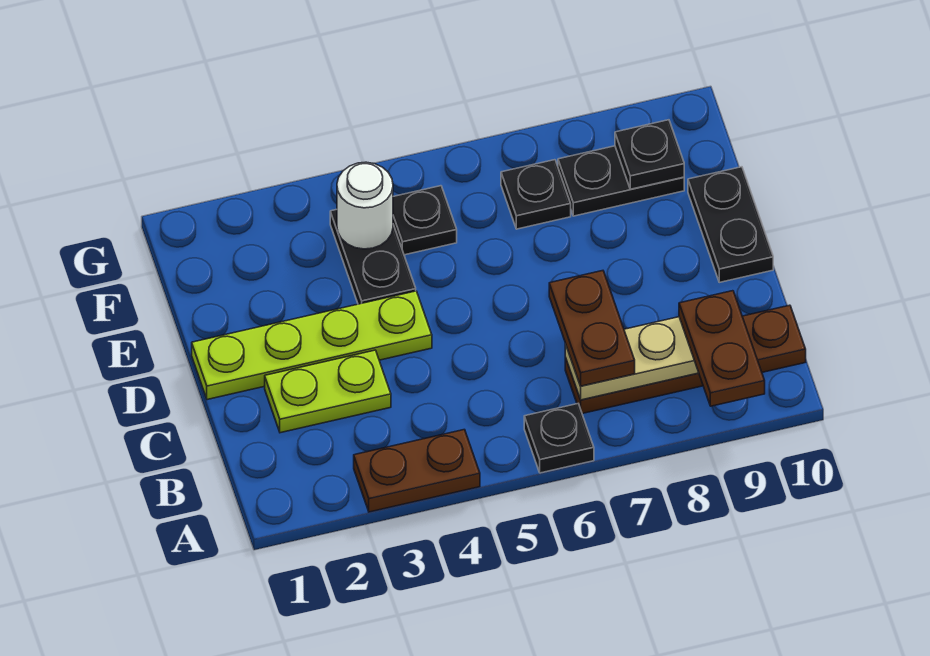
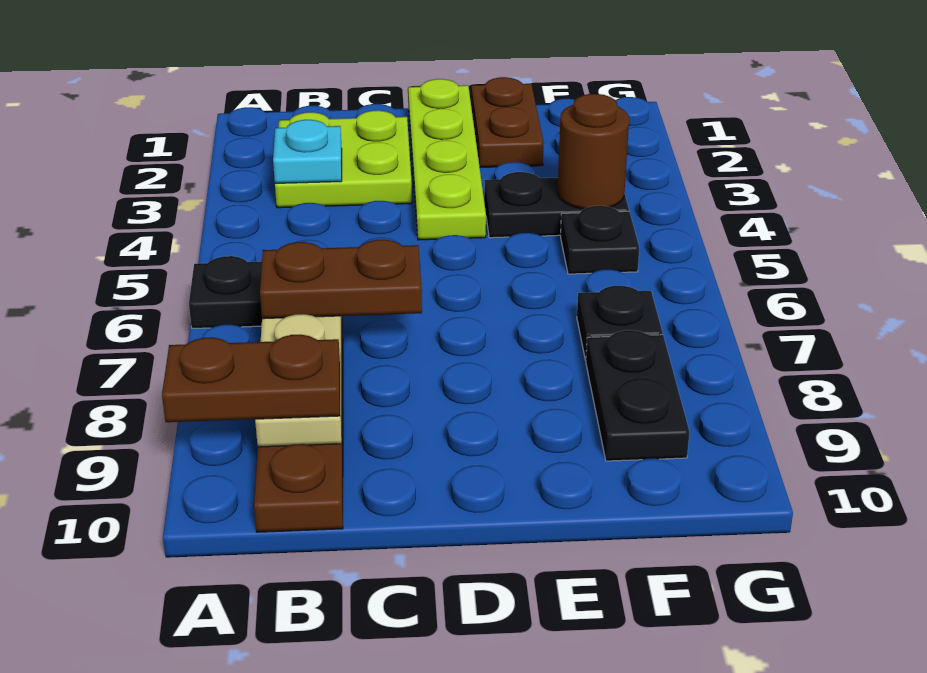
brown 1x2 plate [354,430,480,512] -> brown 1x2 plate moved to [471,77,544,167]
none -> cyan 1x1 plate [273,120,342,183]
lime 1x2 plate [265,350,391,433] -> lime 2x2 plate [275,110,412,208]
black 1x2 plate [688,167,773,282] -> none
white 1x1 round brick [337,162,393,249] -> brown 1x1 round brick [558,94,629,209]
black 1x1 plate [615,120,684,189] -> none

